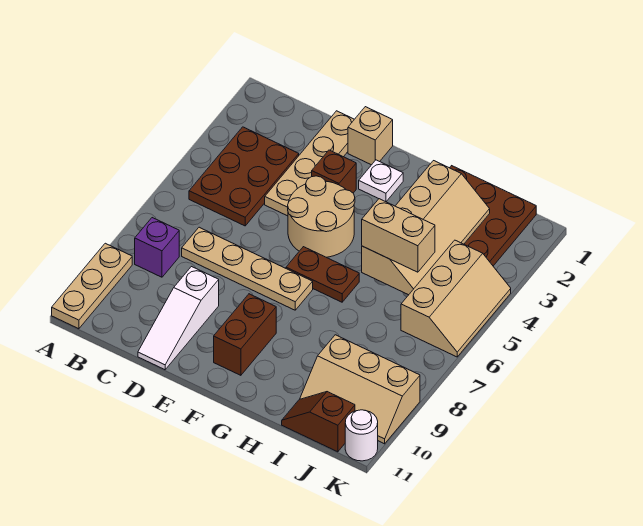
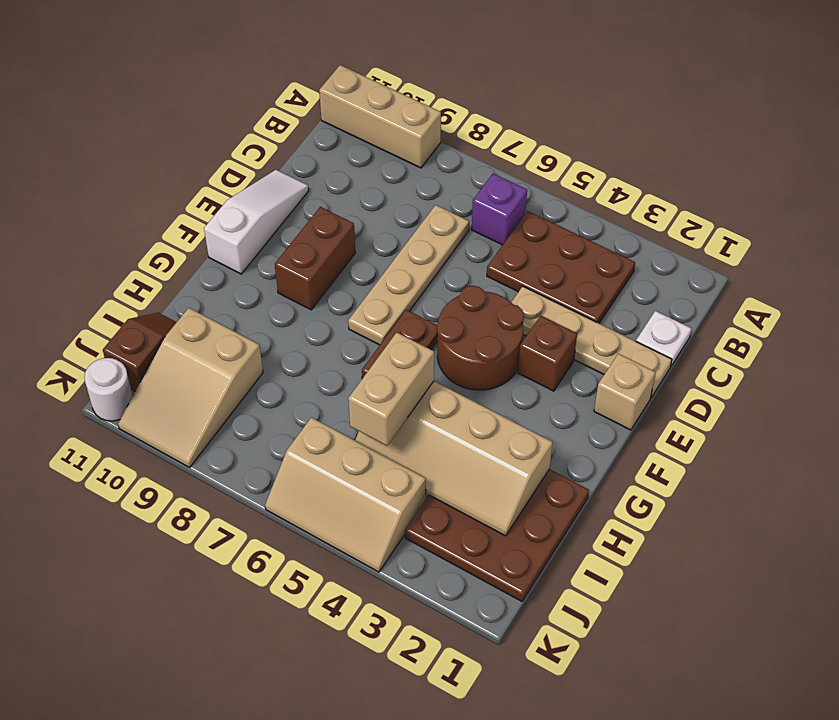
tan 1x3 plate [52,243,132,329] -> tan 1x3 brick [319,65,441,168]
purple 1x1 brick [135,218,179,277] -> purple 1x1 brick moved to [472,174,527,245]
white 1x3 slope [138,267,219,370] -> white 1x3 slope turned to [204,170,309,274]
tan 2x2 round brick [288,176,355,257] -> brown 2x2 round brick [437,286,524,390]
white 1x1 plate [359,160,403,202] -> white 1x1 plate moved to [636,311,692,366]
brown 1x2 brick [214,294,276,375] -> brown 1x2 brick turned to [275,207,356,310]
tan 2x3 slope [300,335,420,444] -> tan 2x3 slope turned to [118,308,263,467]

